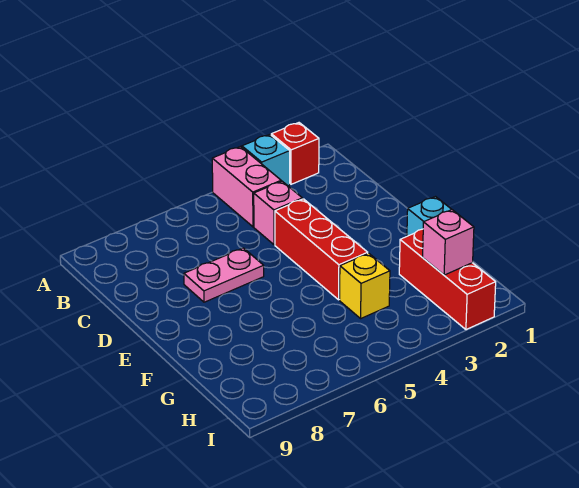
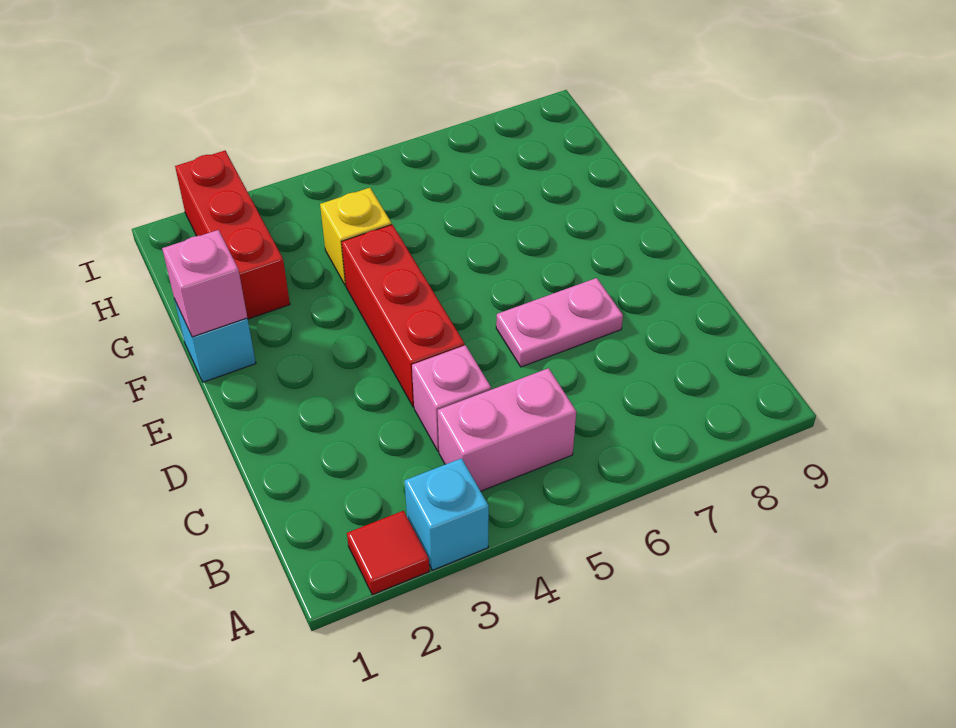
red 1x1 brick [271,123,319,184] -> red 1x1 tile [347,511,429,595]
pink 1x2 brick [212,147,281,227] -> pink 1x2 brick turned to [438,368,576,491]
pink 1x1 brick [423,210,474,275] -> pink 1x1 brick moved to [162,230,247,337]

